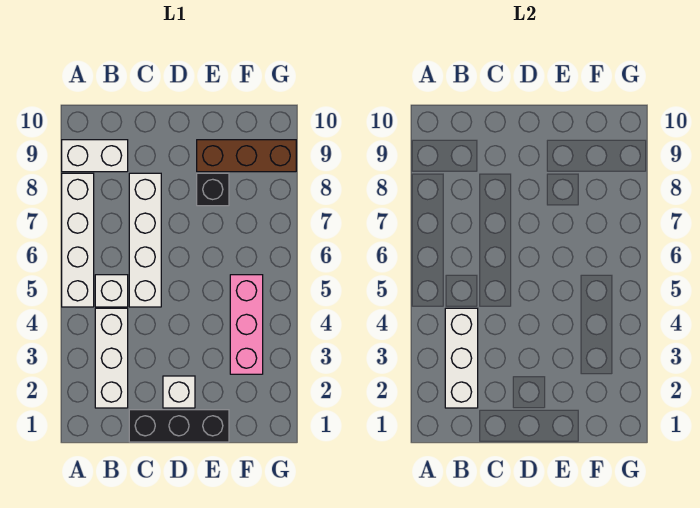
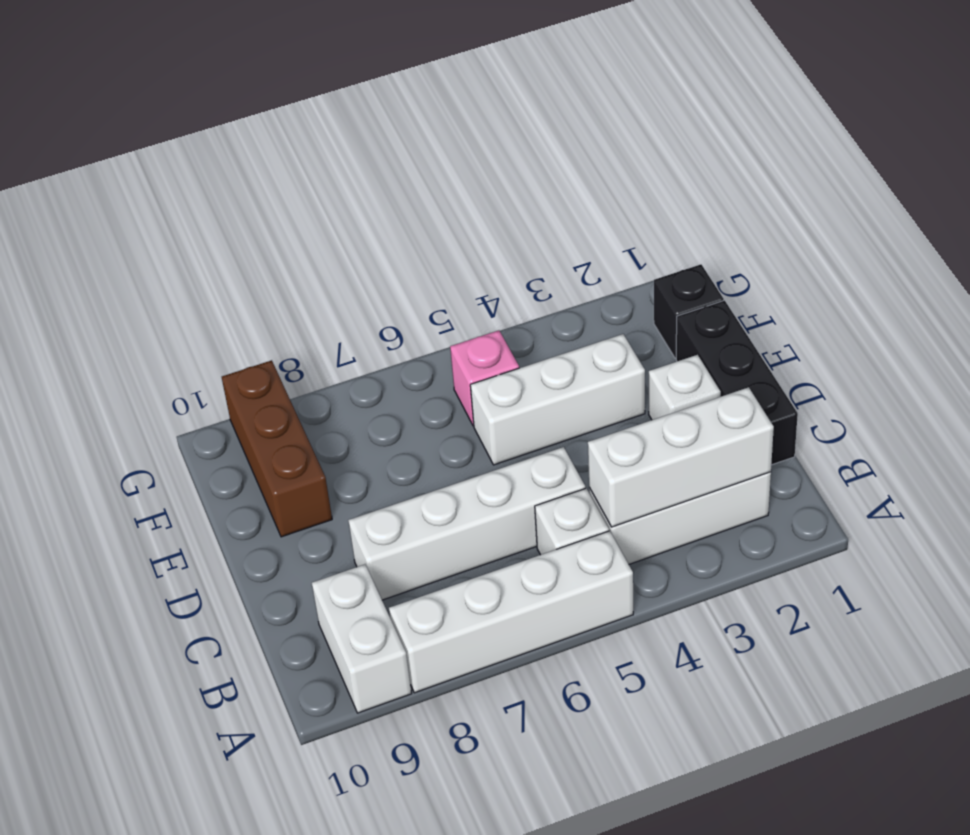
none -> white 1x3 brick [470,334,645,465]
black 1x1 brick [197,173,229,206] -> black 1x1 brick moved to [654,264,724,358]
pink 1x3 brick [230,275,263,374] -> pink 1x1 brick [450,330,519,426]

